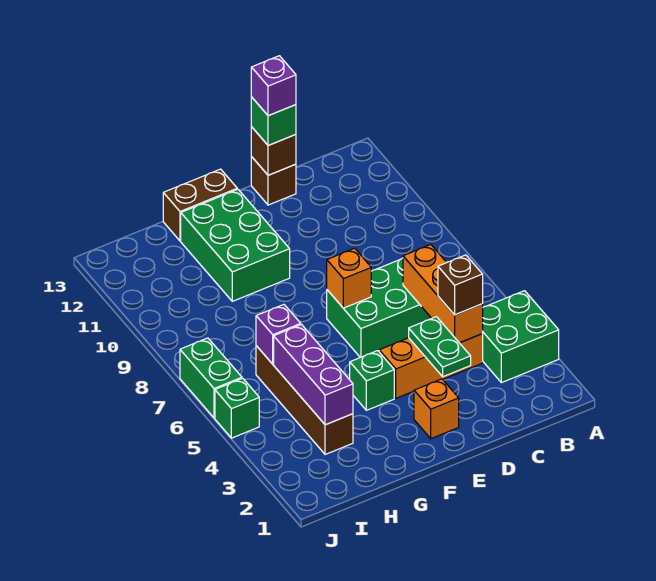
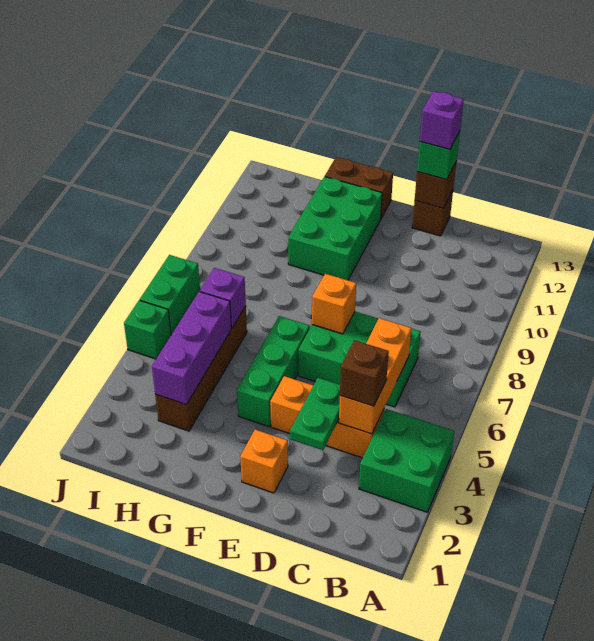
green 1x1 brick [350,351,394,410] -> green 1x3 brick [237,316,310,427]

